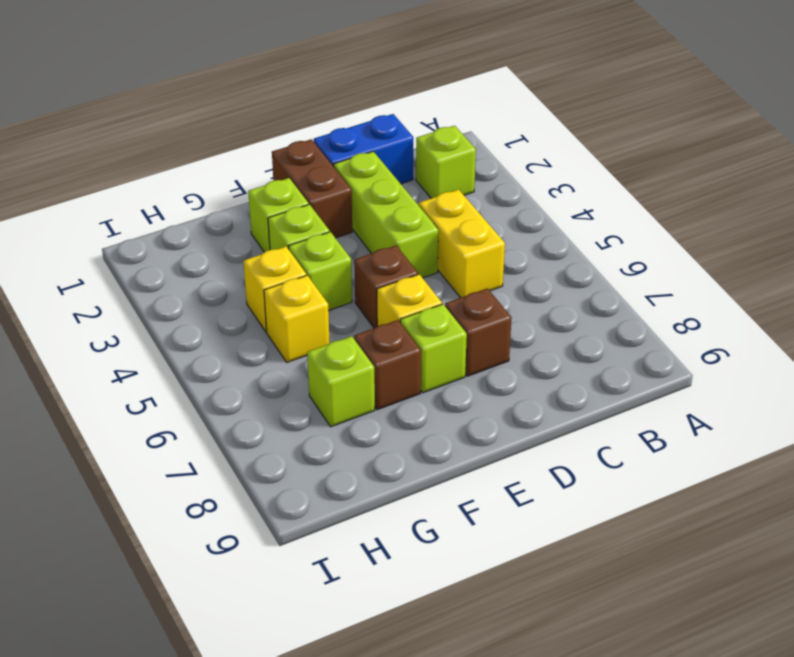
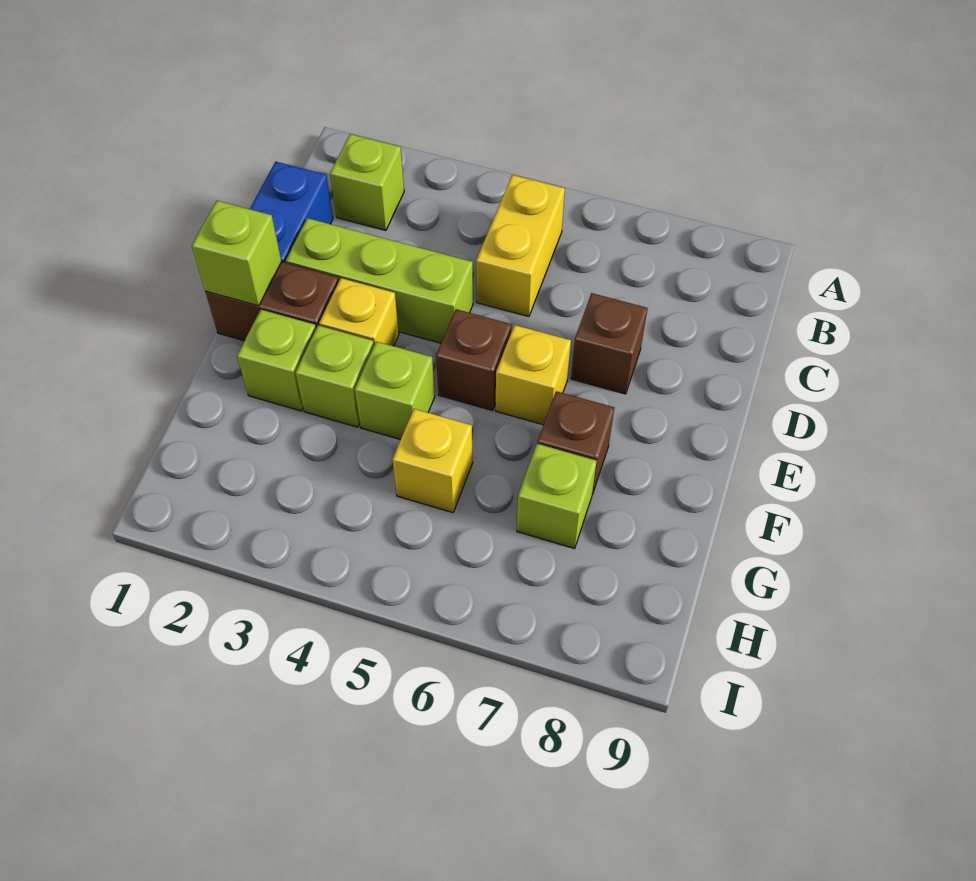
yellow 1x2 brick [419,190,505,298] -> yellow 1x2 brick turned to [476,175,565,317]
lime 1x1 brick [400,304,467,393] -> lime 1x1 brick moved to [192,201,281,306]
yellow 1x1 brick [243,247,306,332] -> yellow 1x1 brick moved to [319,278,399,346]

